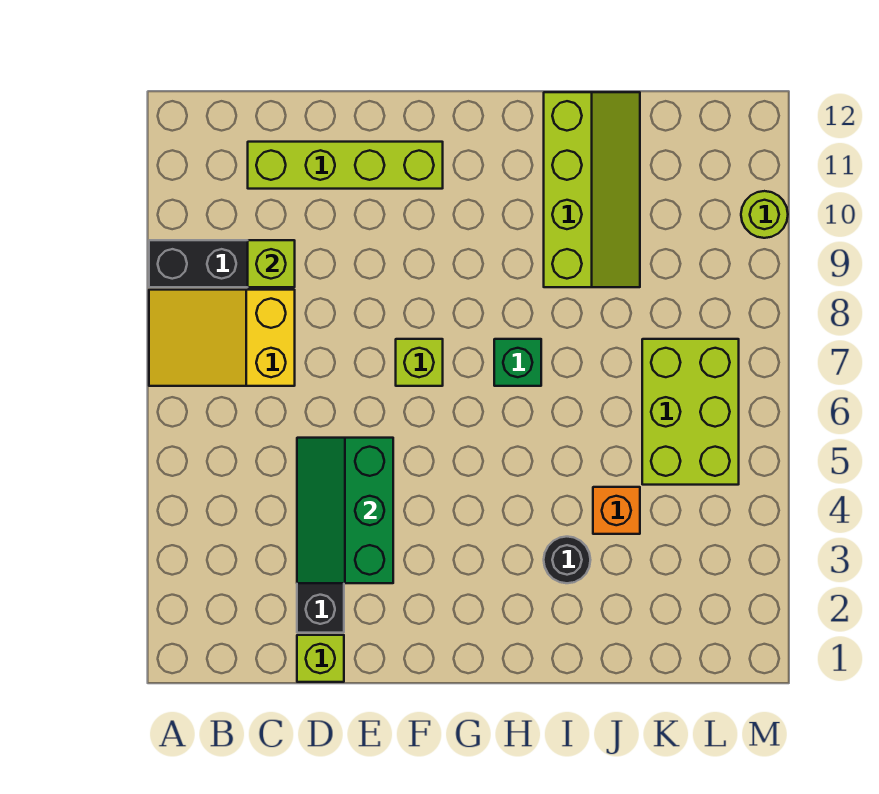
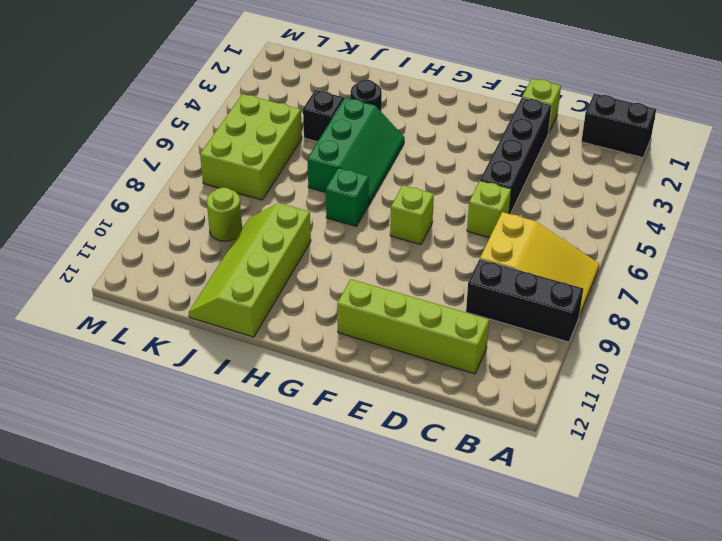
none -> black 1x2 brick [581,94,656,158]
lime 1x1 brick [248,240,295,287] -> lime 1x1 brick moved to [467,181,511,238]
green 2x3 slope [297,438,393,583] -> green 2x3 slope moved to [307,98,405,204]
orange 1x1 brick [593,487,640,534] -> black 1x1 brick [303,90,344,142]
lime 1x1 round brick [741,191,788,238] -> lime 1x1 round brick moved to [207,188,242,241]

